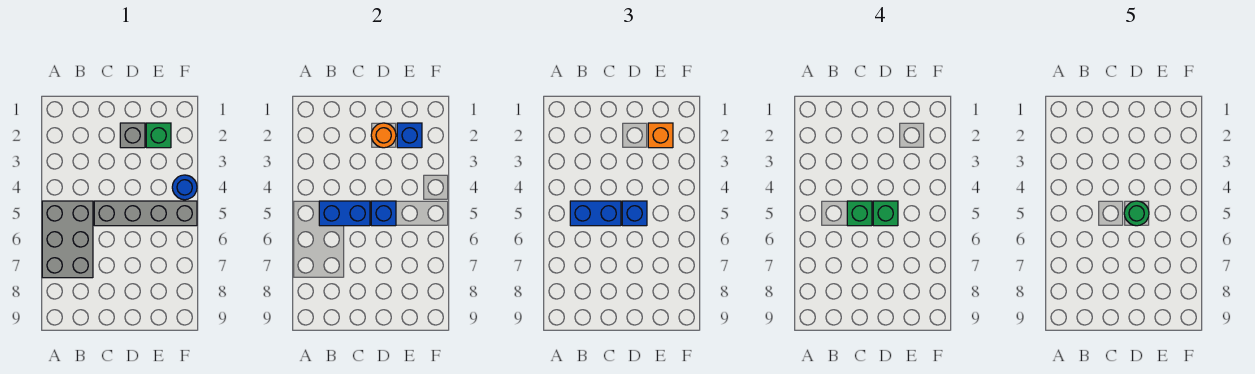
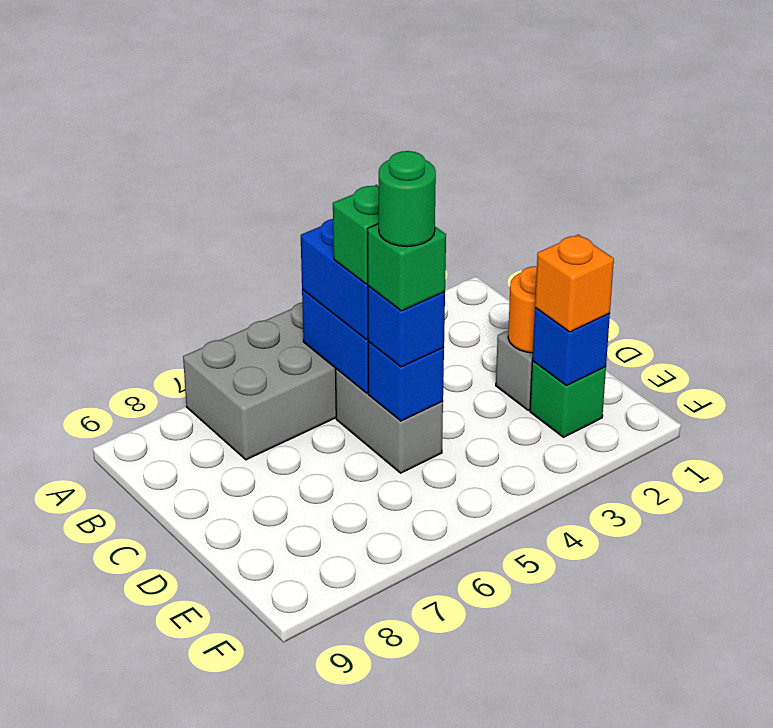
grey 1x4 brick [94,201,197,226] -> grey 1x2 brick [335,369,443,473]
blue 1x1 round brick [172,175,197,200] -> none

